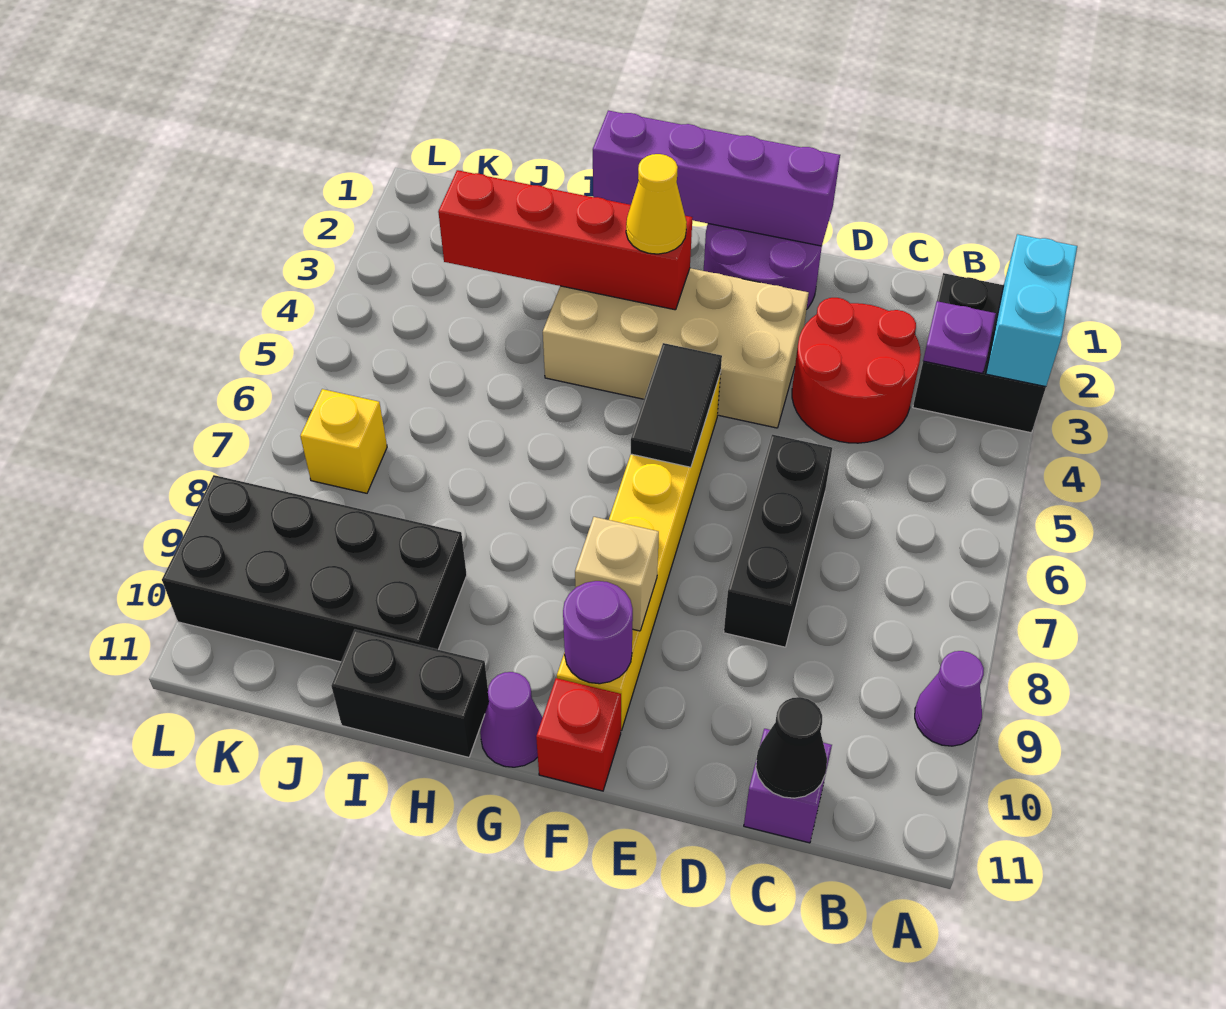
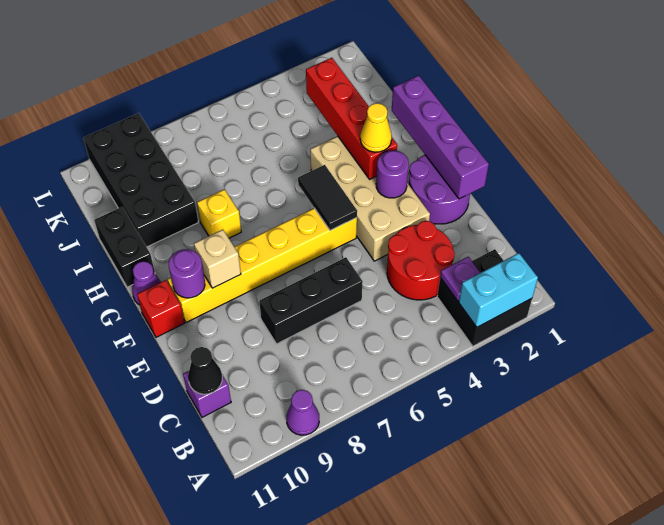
none -> purple 1x1 round brick [376,150,409,198]
black 1x2 tile [631,343,722,467] -> black 1x2 tile turned to [298,165,357,230]
yellow 1x1 brick [300,389,387,493] -> yellow 1x1 brick moved to [197,189,241,238]

